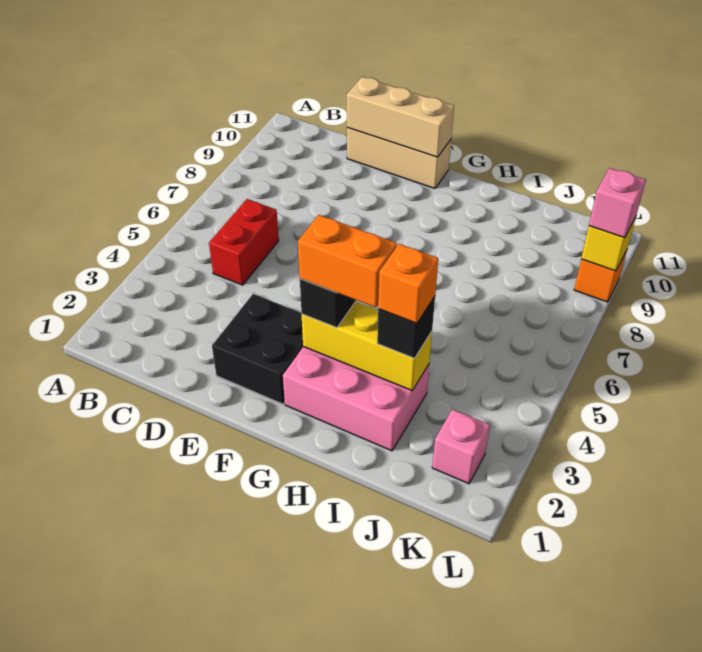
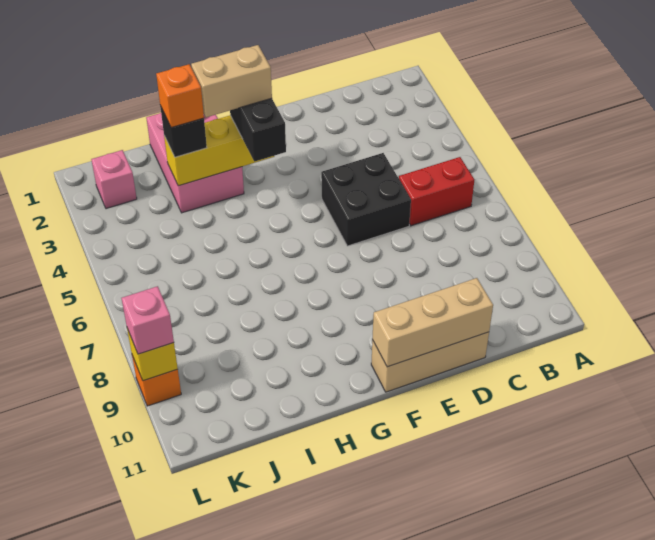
red 1x2 brick [209,199,279,285] -> red 1x2 brick turned to [399,157,475,226]
black 2x2 brick [212,294,303,404] -> black 2x2 brick moved to [321,153,411,246]
pink 2x3 brick [283,347,429,451] -> pink 2x3 brick turned to [146,113,244,213]
orange 1x2 brick [298,215,397,308] -> tan 1x2 brick [191,45,272,117]

